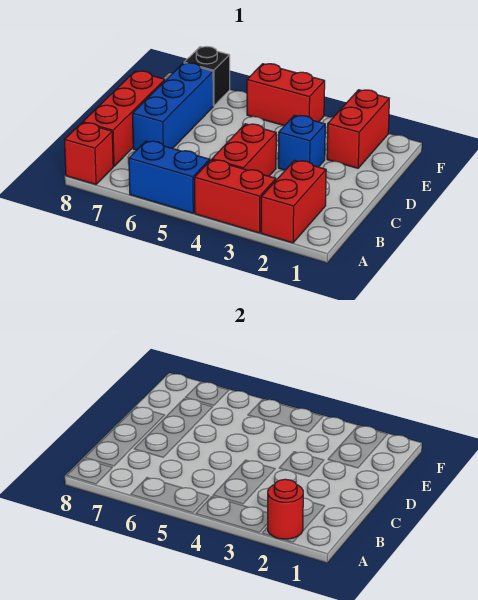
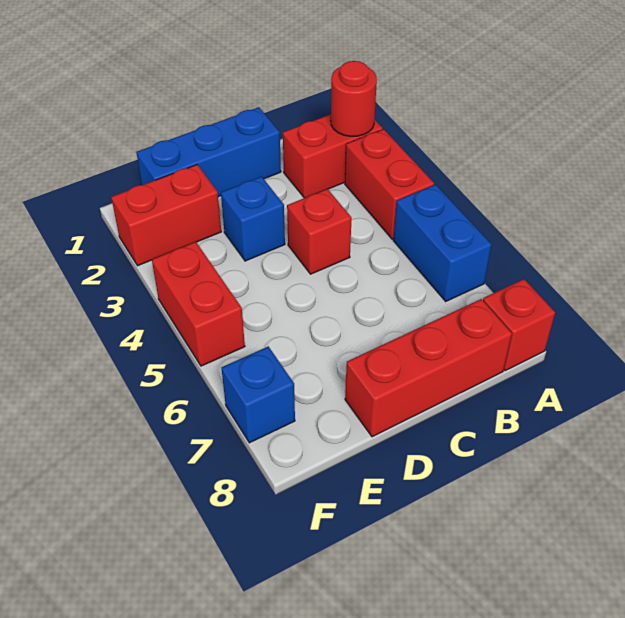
red 1x2 brick [212,124,276,176] -> red 1x1 brick [287,189,352,274]
blue 1x3 brick [132,63,213,150] -> blue 1x3 brick moved to [137,107,281,197]
black 1x1 brick [184,47,230,106] -> blue 1x1 brick [222,346,295,443]

